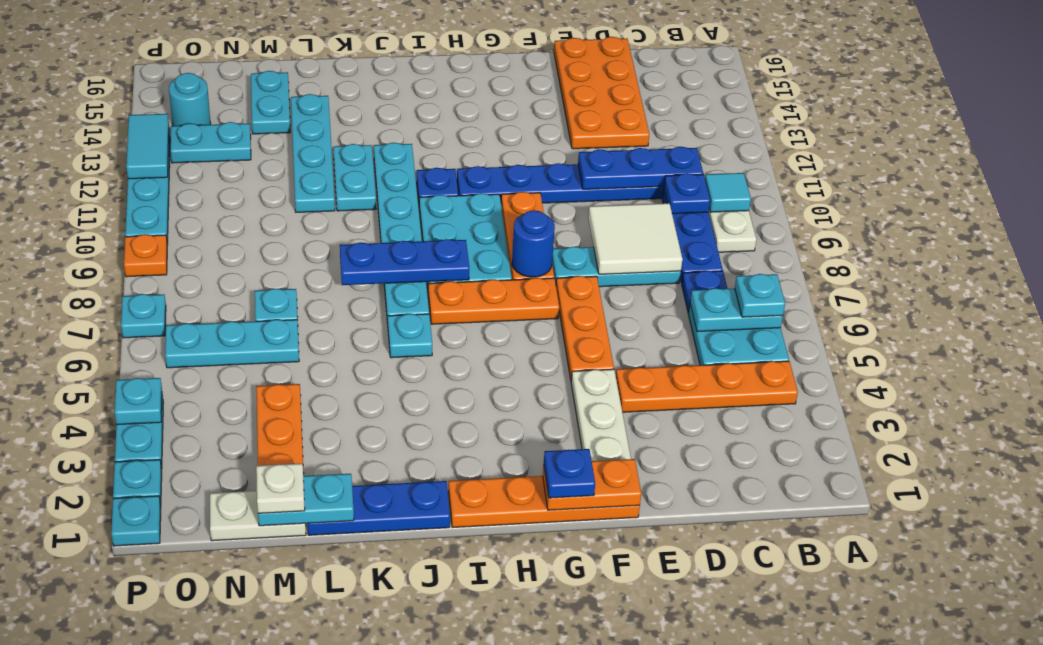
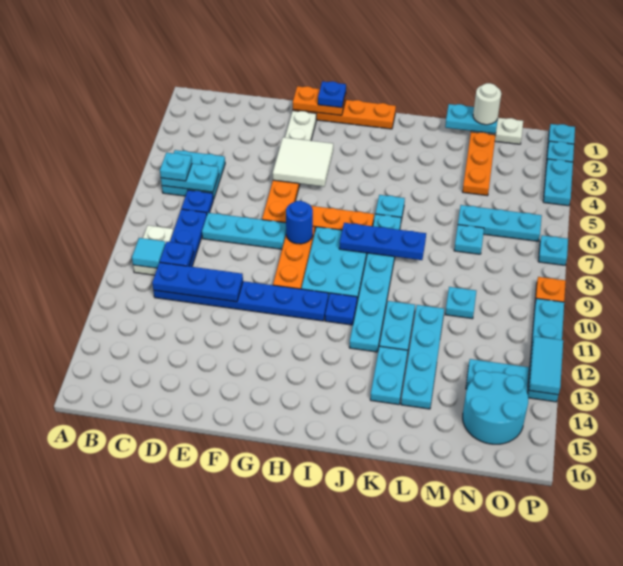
orange 1x4 plate [616,361,798,412] -> none
white 2x2 tile [588,203,683,274] -> white 2x2 tile moved to [273,137,333,187]
orange 2x4 plate [554,37,649,149] -> none
blue 1x3 plate [308,481,450,535] -> none
white 1x1 plate [256,463,305,513] -> white 1x1 round brick [473,83,501,125]
cyan 1x2 plate [251,71,290,134] -> cyan 1x2 plate moved to [370,346,408,405]
cyan 1x1 round brick [169,73,211,126] -> cyan 2x2 round brick [463,371,528,444]
cyan 1x1 plate [115,378,162,425] -> cyan 1x1 plate moved to [445,287,476,319]

